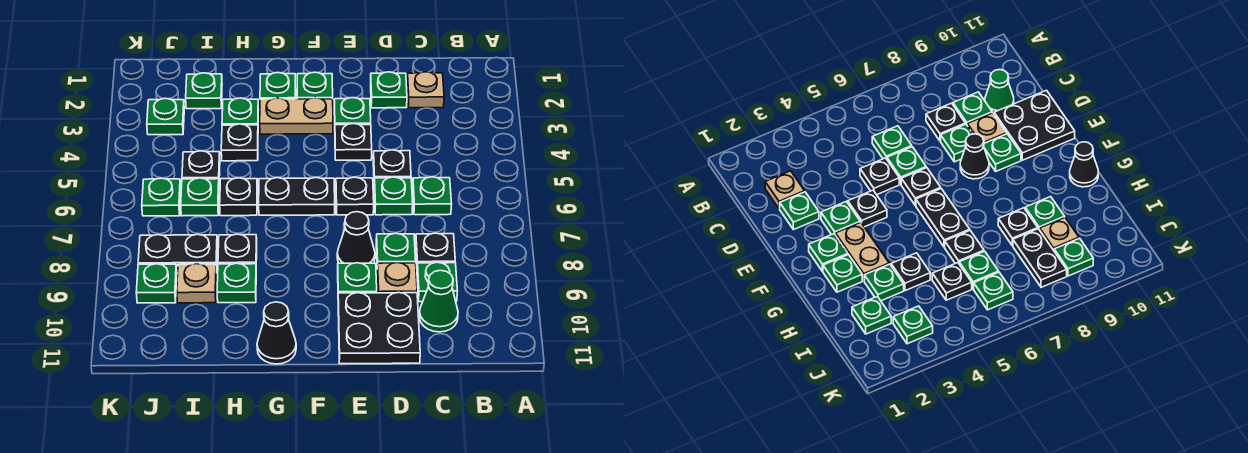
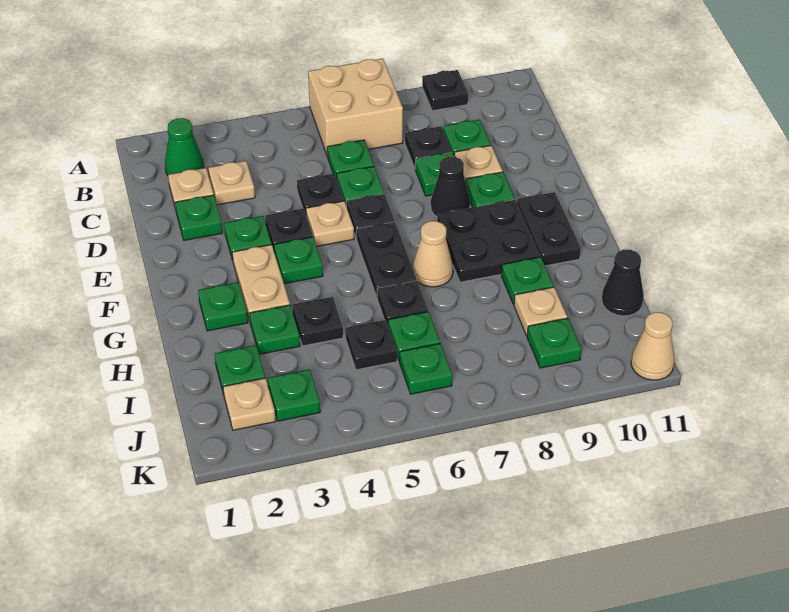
none -> tan 2x2 brick [308,59,403,156]
none -> tan 1x1 plate [208,161,255,205]
green 1x1 cone [419,270,458,332] -> green 1x1 cone moved to [165,118,204,175]
black 2x2 plate [338,293,420,364] -> black 2x2 plate moved to [437,200,540,282]
none -> tan 1x1 plate [306,201,354,246]
green 1x1 plate [297,72,333,99] -> green 1x1 plate moved to [274,237,323,284]
none -> tan 1x1 cone [413,221,453,287]
black 1x1 cone [257,302,296,364] -> black 1x1 cone moved to [602,250,644,316]
black 1x1 plate [218,234,257,264] -> black 1x1 plate moved to [422,70,468,111]
black 1x2 plate [138,234,217,273] -> black 1x2 plate moved to [517,192,581,266]
none -> tan 1x1 plate [223,378,276,430]
none -> tan 1x1 cone [631,312,675,380]

